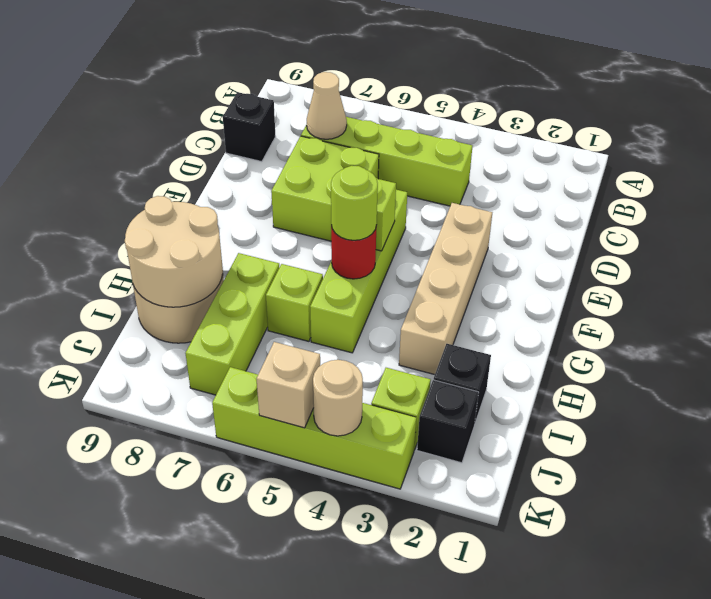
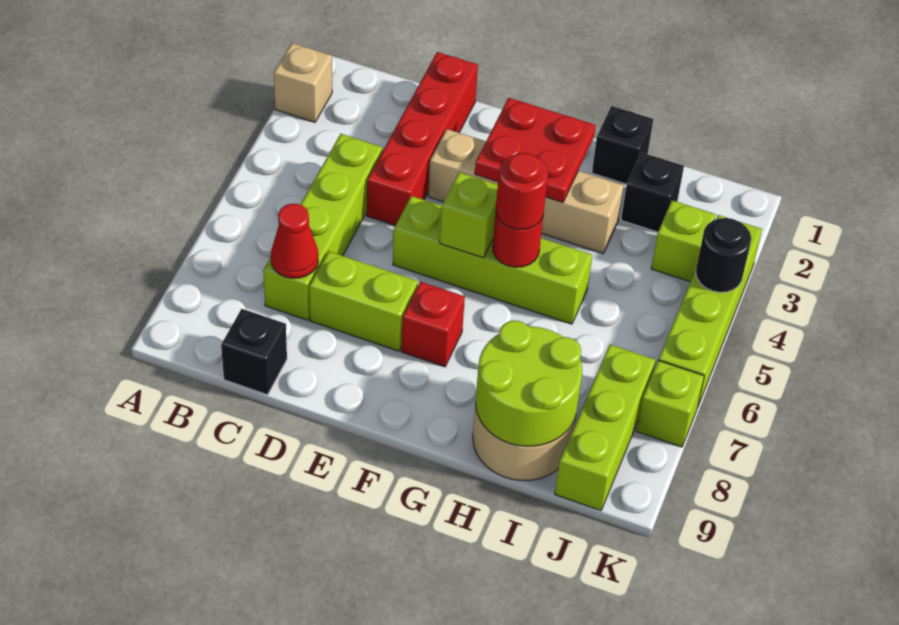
tan 1x1 cone [307,72,347,139] -> red 1x1 cone [271,204,318,278]
none -> red 1x4 brick [367,52,478,225]
lime 2x2 brick [271,136,379,241] -> lime 1x2 brick [309,251,418,351]
none -> red 2x2 plate [475,98,596,202]
none -> red 1x1 brick [401,282,465,367]
lime 1x1 round brick [331,166,378,240] -> red 1x1 round brick [496,153,548,230]
lime 1x1 brick [266,264,323,341] -> lime 1x1 brick moved to [636,361,704,447]
lime 1x3 brick [185,253,279,395] -> lime 1x3 brick turned to [555,345,655,510]
tan 2x2 round brick [125,196,223,307] -> lime 2x2 round brick [476,321,582,446]
black 1x1 brick [417,380,479,463] -> black 1x1 brick moved to [592,106,653,184]
tan 1x1 round brick [313,360,363,436] -> black 1x1 round brick [696,218,751,292]
tan 1x1 brick [256,342,320,428] -> tan 1x1 brick moved to [274,43,332,122]

